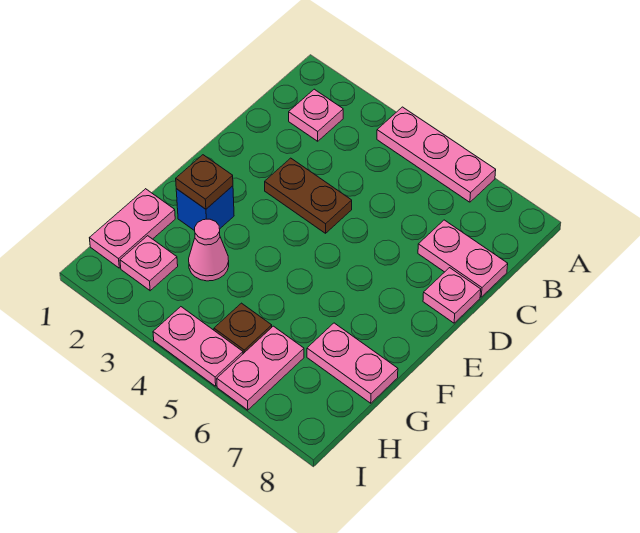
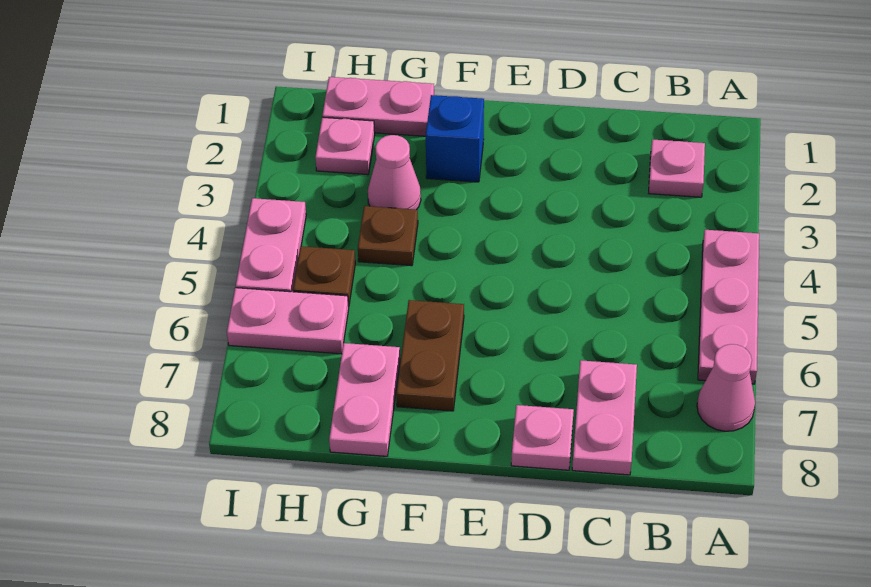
none -> pink 1x1 cone [697,344,755,431]
brown 1x2 plate [265,158,352,233] -> brown 1x2 plate moved to [396,300,464,411]
brown 1x1 plate [176,155,233,209] -> brown 1x1 plate moved to [358,206,418,266]

